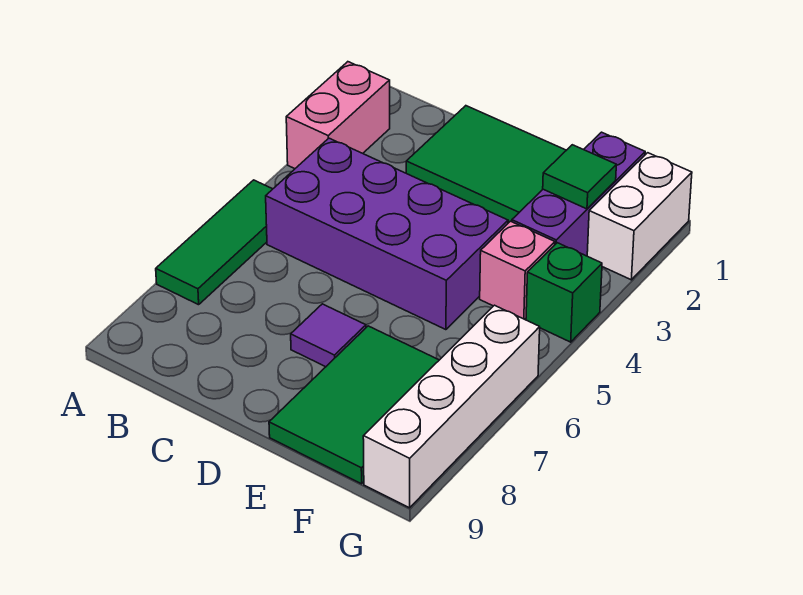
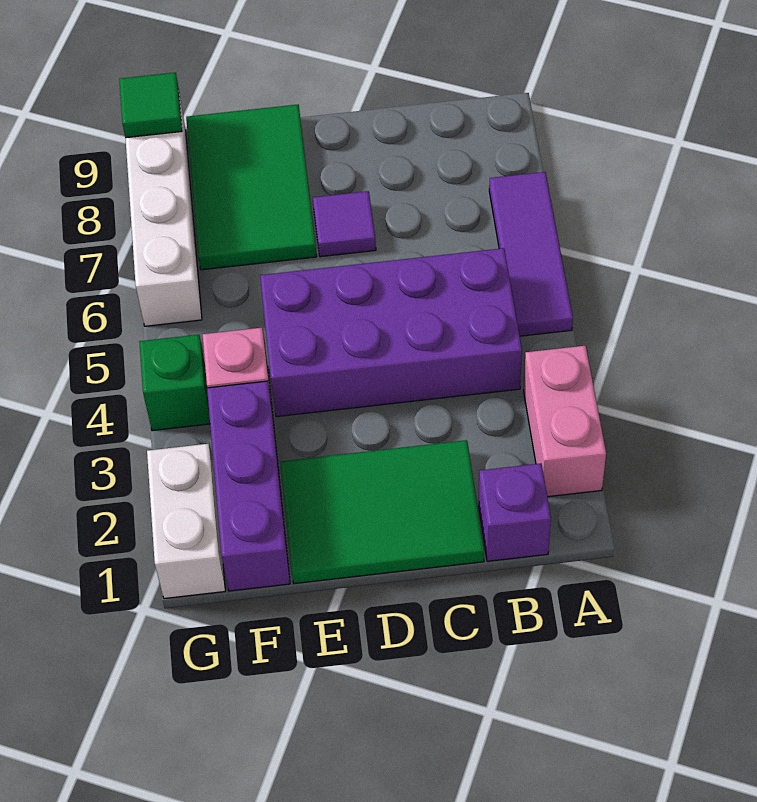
green 1x3 tile [156,180,272,305] -> purple 1x3 tile [489,172,573,336]
none -> purple 1x1 brick [479,463,551,561]
green 1x1 tile [543,145,616,209] -> green 1x1 tile moved to [119,73,182,138]

